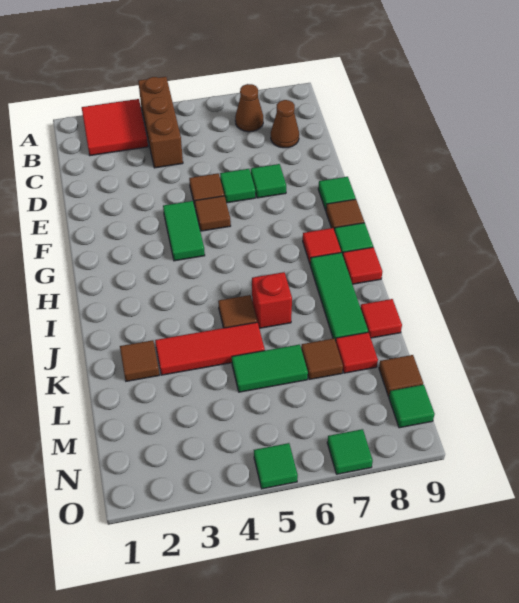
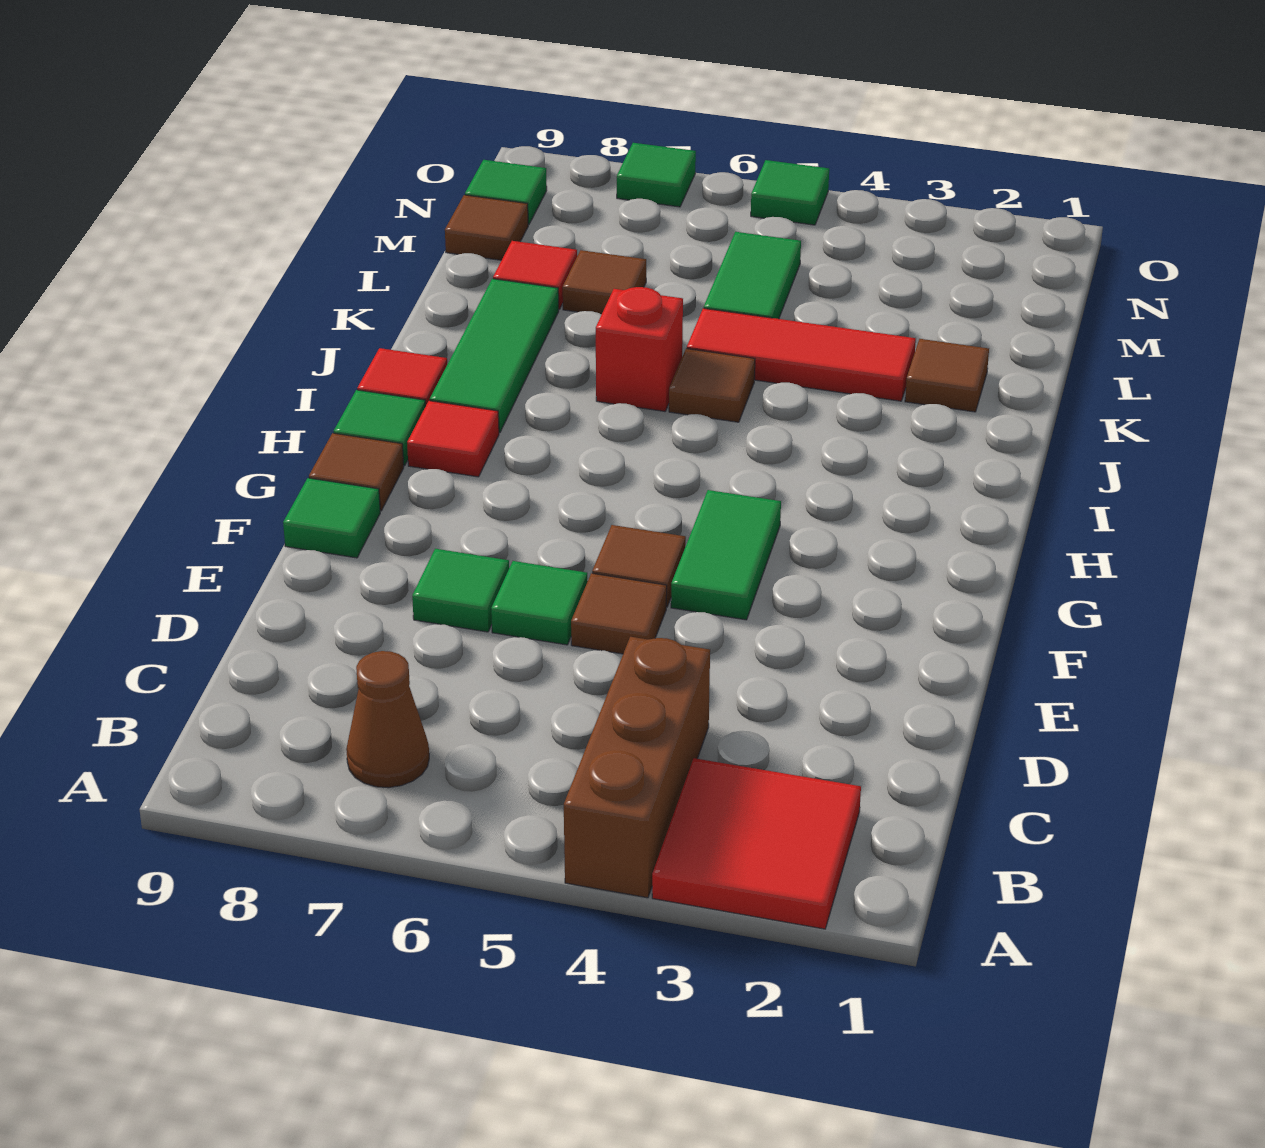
brown 1x1 cone [271,100,299,148] -> none
red 1x1 tile [360,299,402,338] -> none
green 1x2 tile [232,344,308,392] -> green 1x2 tile turned to [704,232,801,319]

